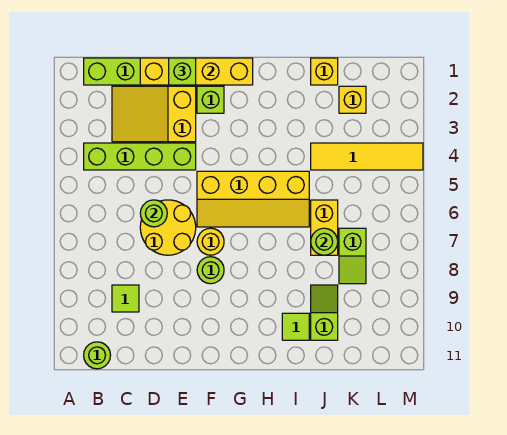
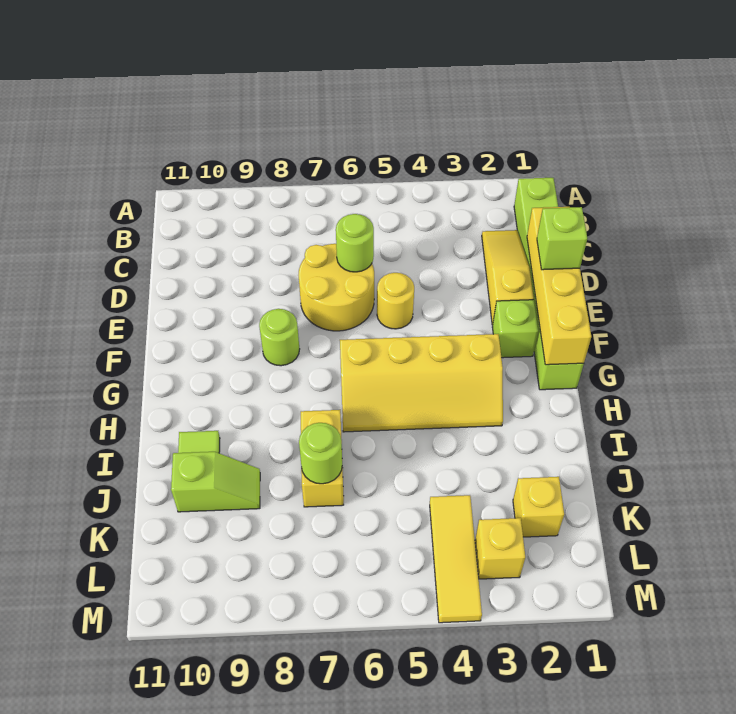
lime 1x4 brick [84,143,196,170] -> none
lime 1x1 round brick [84,342,111,369] -> none
yellow 2x3 slope [112,86,196,142] -> yellow 1x3 slope [482,230,534,325]
lime 1x1 tile [112,285,139,312] -> none
yellow 2x4 slope [197,171,309,227] -> yellow 2x4 slope turned to [340,334,503,432]
yellow 1x1 round brick [197,228,224,255] -> yellow 1x1 round brick moved to [377,273,414,329]
yellow 1x1 brick [311,58,338,85] -> yellow 1x1 brick moved to [475,518,525,579]
yellow 1x4 tile [311,143,423,170] -> yellow 1x3 tile [430,495,482,623]
yellow 1x2 brick [311,200,338,255] -> yellow 1x2 brick turned to [301,410,344,507]
lime 1x2 slope [339,228,366,284] -> none

